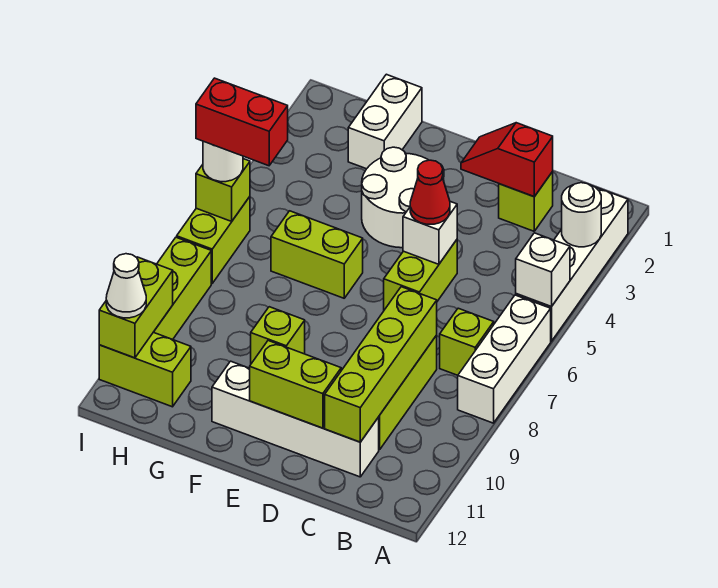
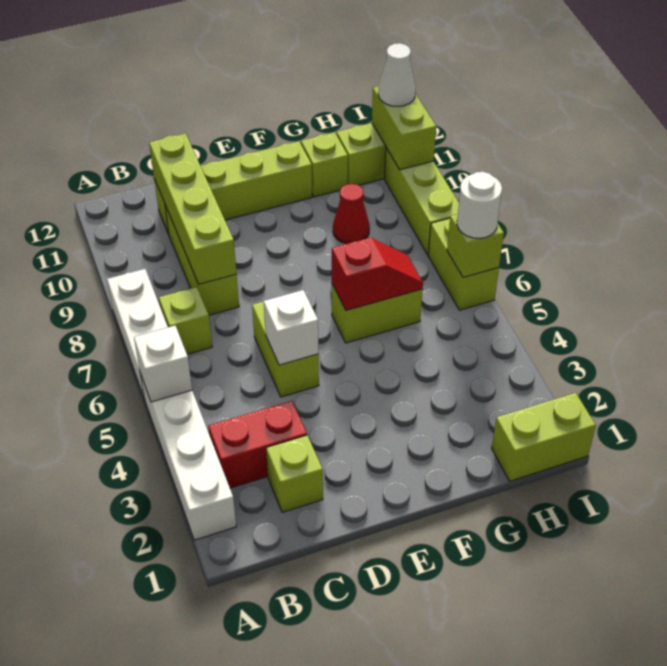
white 1x1 round brick [562,183,601,247] -> none
red 1x2 slope [461,123,553,197] -> red 1x2 slope moved to [332,237,423,311]
white 1x4 brick [212,361,379,477] -> lime 1x4 brick [154,141,312,234]
red 1x1 cone [410,160,450,224] -> red 1x1 cone moved to [333,184,370,244]
lime 1x2 brick [250,341,341,428] -> lime 1x2 brick moved to [492,393,596,481]
white 2x2 round brick [362,147,444,248] -> none
lime 1x1 brick [251,307,305,364] -> lime 1x1 brick moved to [301,132,348,197]
white 1x2 brick [348,74,422,169] -> none
red 1x2 brick [196,78,288,166] -> red 1x2 brick moved to [208,401,307,488]

